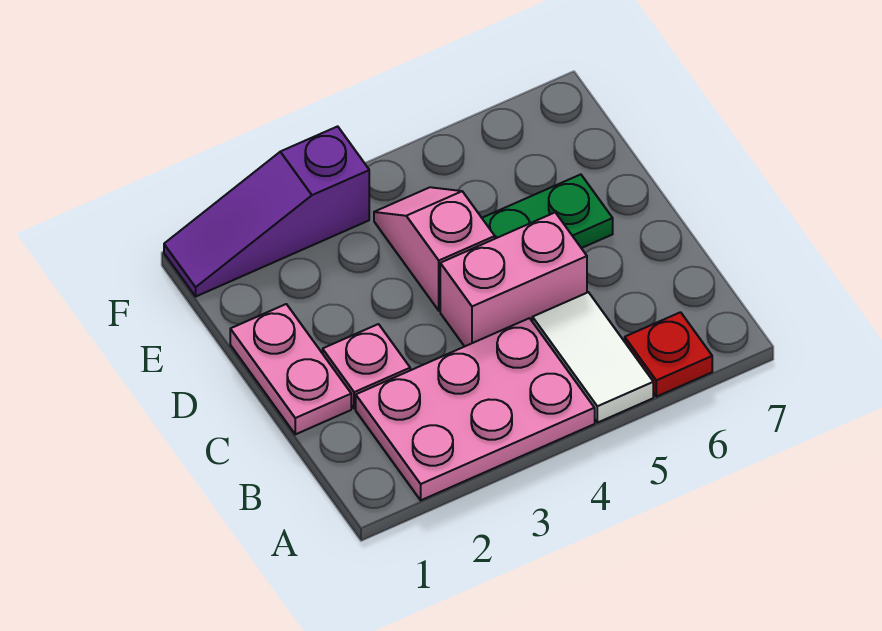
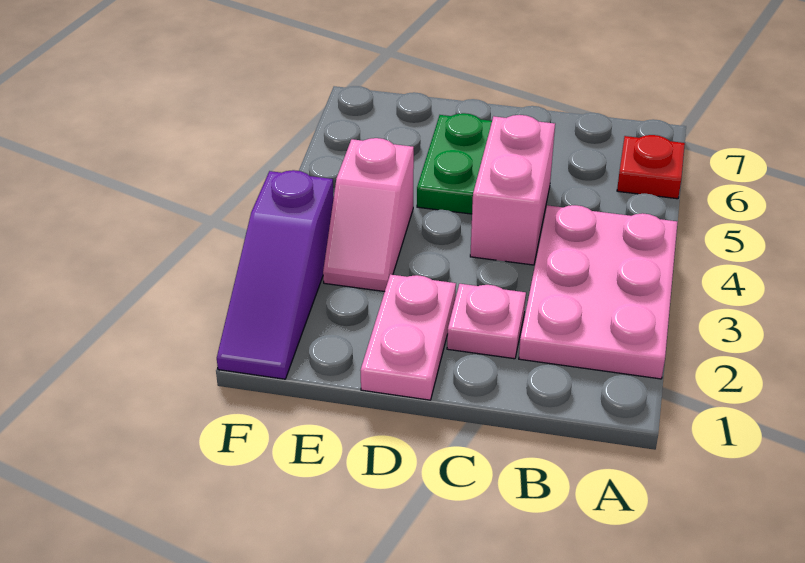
white 1x2 tile [532,292,653,423] -> none
pink 1x2 plate [230,304,351,434] -> pink 1x2 plate turned to [360,274,456,400]
pink 1x2 slope [374,187,495,311] -> pink 1x2 slope turned to [323,138,414,292]

